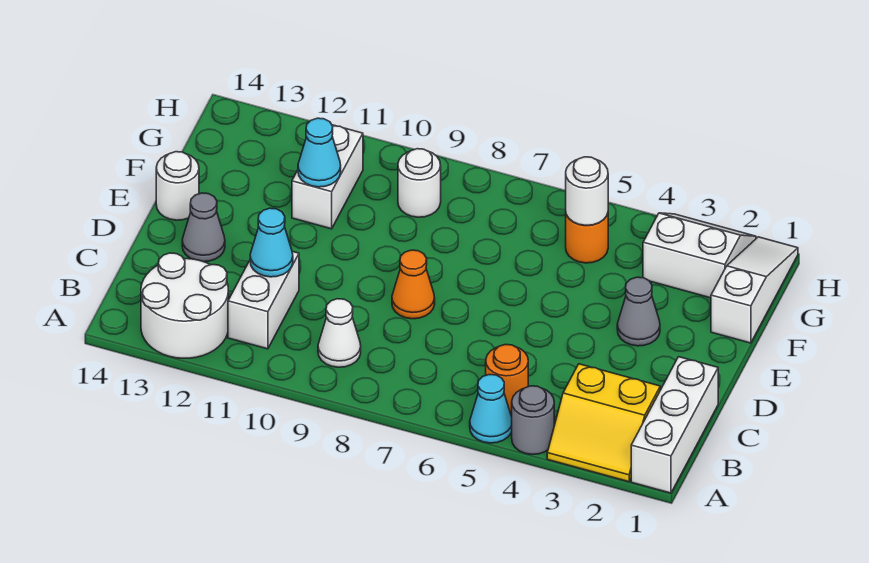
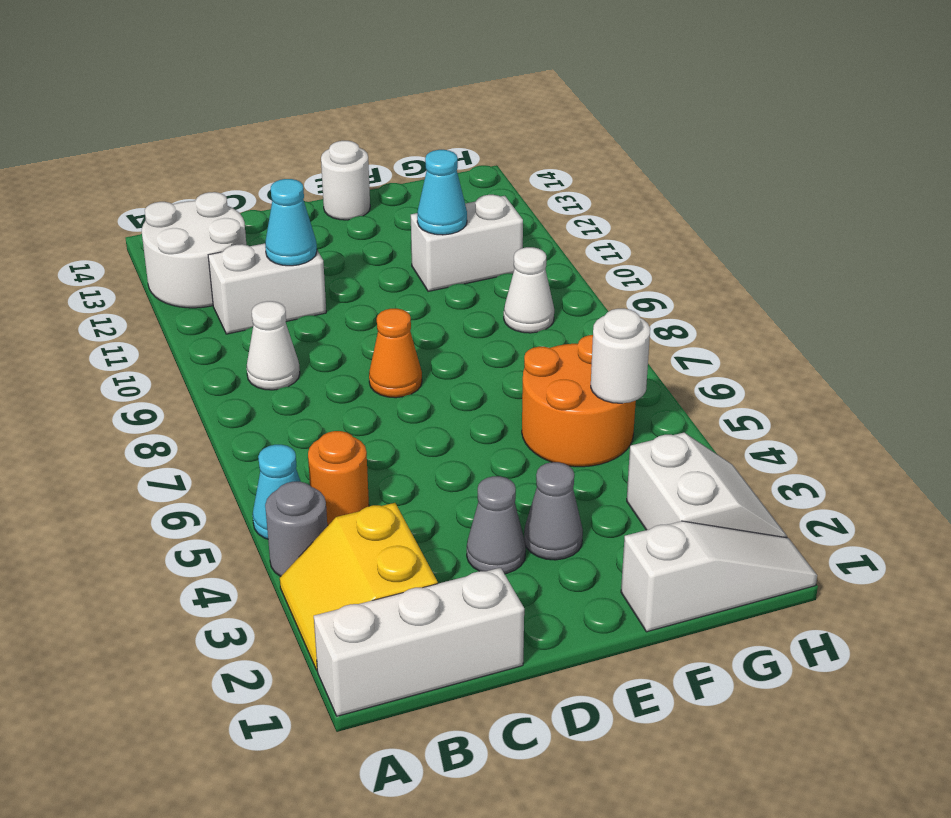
grey 1x1 cone [182,193,225,262] -> grey 1x1 cone moved to [467,476,526,574]
orange 1x1 round brick [566,213,608,263] -> orange 2x2 round brick [522,335,636,467]
white 1x1 round brick [398,149,441,217] -> white 1x1 cone [504,247,554,333]

